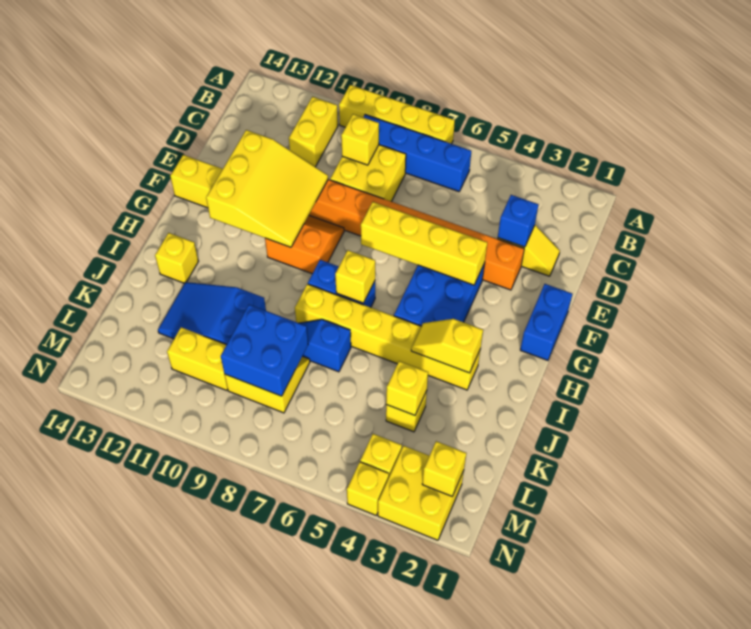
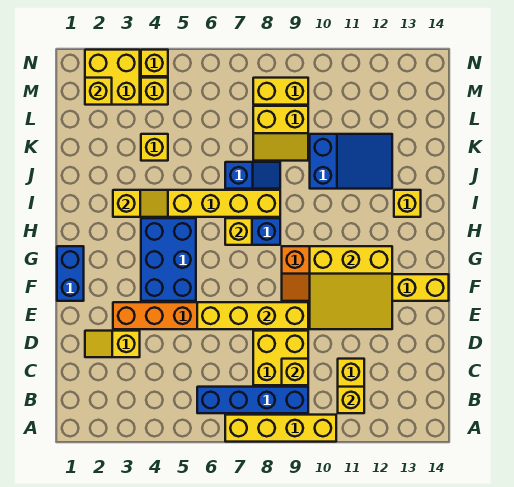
blue 1x1 brick [498,195,539,247] -> none
yellow 3x3 slope [206,130,328,247] -> yellow 3x3 slope turned to [310,246,392,329]
yellow 1x4 brick [361,202,487,285] -> yellow 1x4 brick moved to [197,302,308,329]
yellow 1x1 brick [386,361,428,415] -> yellow 1x1 brick moved to [338,387,364,413]
blue 2x2 brick [221,305,308,396] -> none
yellow 1x2 brick [167,327,228,390] -> yellow 1x2 brick moved to [253,78,308,105]

